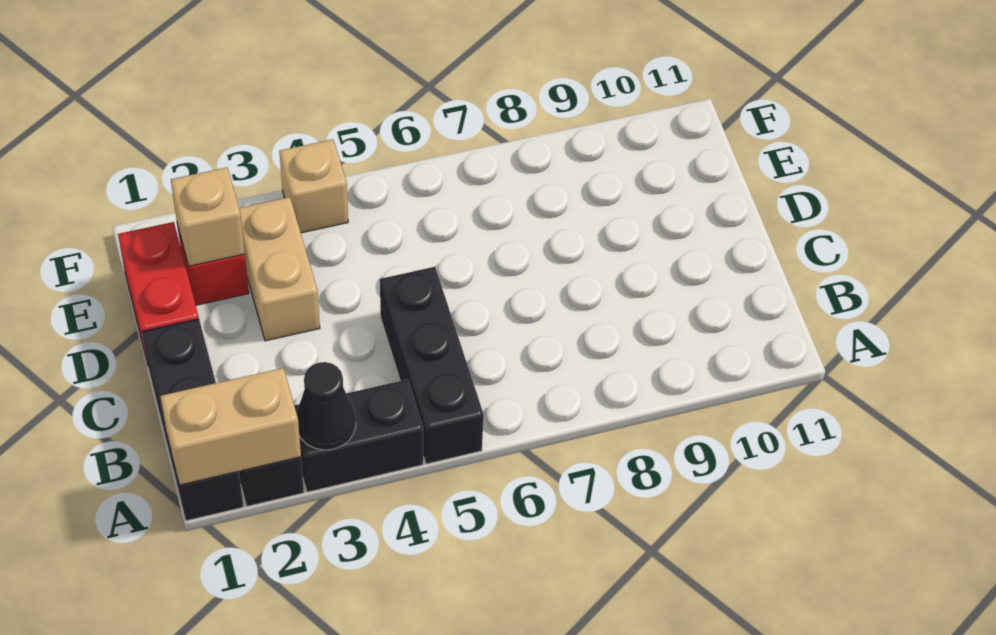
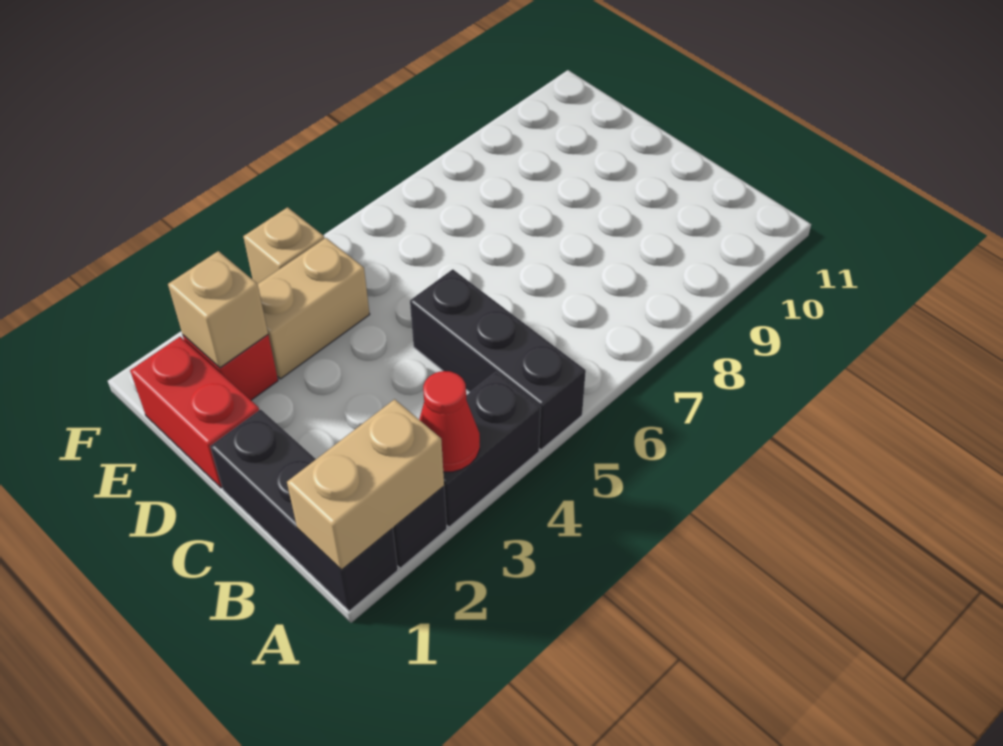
black 1x1 cone [297,362,356,450] -> red 1x1 cone [419,371,480,472]
tan 1x2 brick [239,197,320,341] -> tan 1x2 brick turned to [258,238,370,379]

